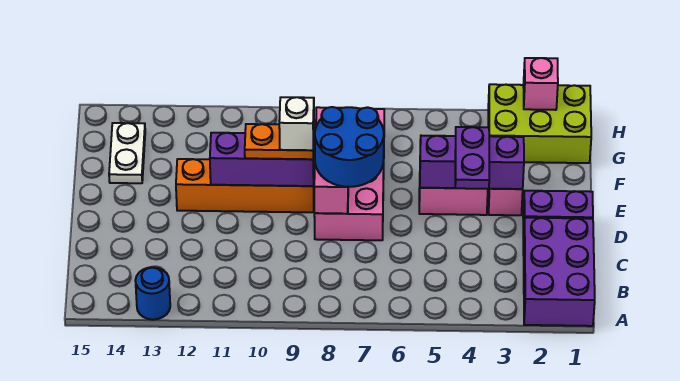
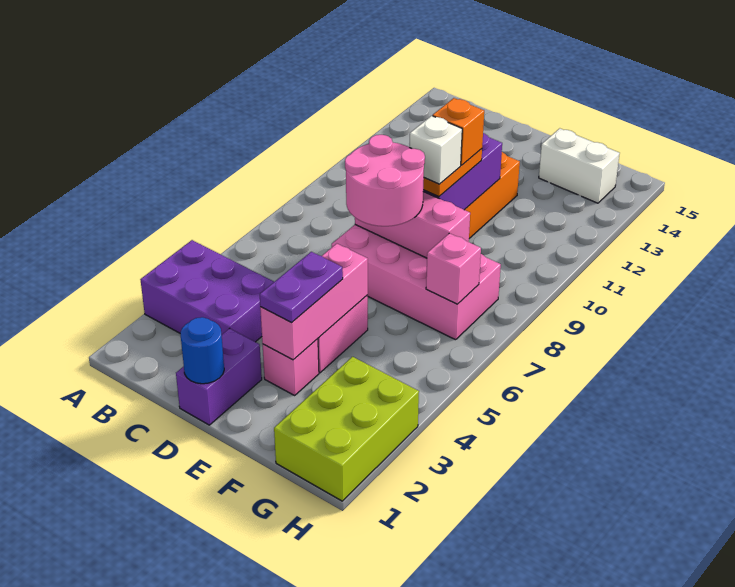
purple 2x3 brick [523,218,595,326] -> purple 2x3 brick moved to [140,240,274,342]
blue 1x1 round brick [135,267,170,320] -> blue 1x1 round brick moved to [180,317,224,384]
purple 1x2 plate [455,127,489,189] -> purple 1x2 plate turned to [260,252,343,323]
blue 2x2 round brick [315,107,384,187] -> pink 2x2 round brick [345,135,425,226]
purple 1x3 brick [420,136,524,189] -> pink 1x3 brick [260,244,368,360]
none -> orange 1x1 brick [433,98,484,165]
white 1x2 plate [109,123,145,183] -> white 1x2 brick [539,128,620,203]
pink 1x1 brick [523,58,558,110] -> pink 1x1 brick moved to [426,233,481,304]

